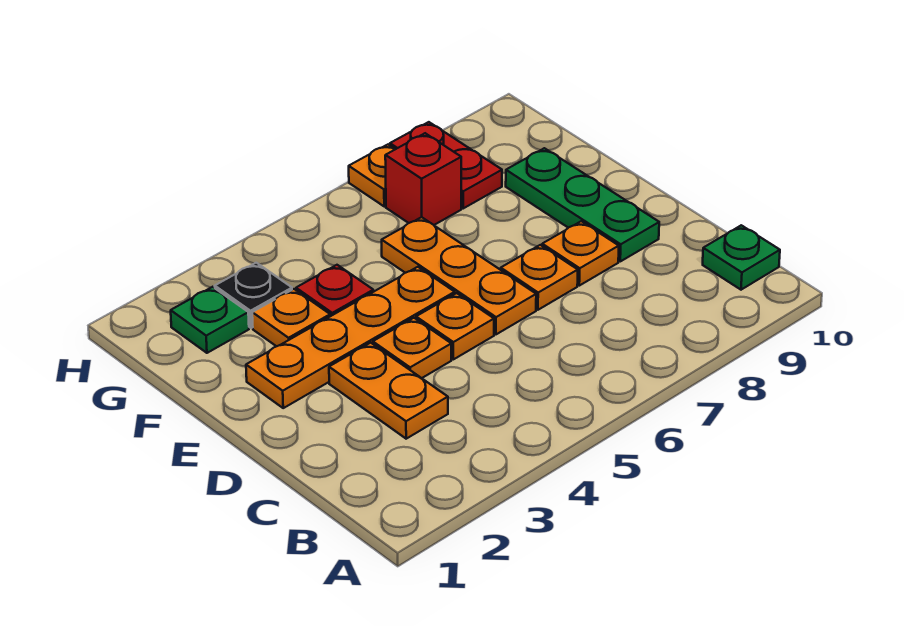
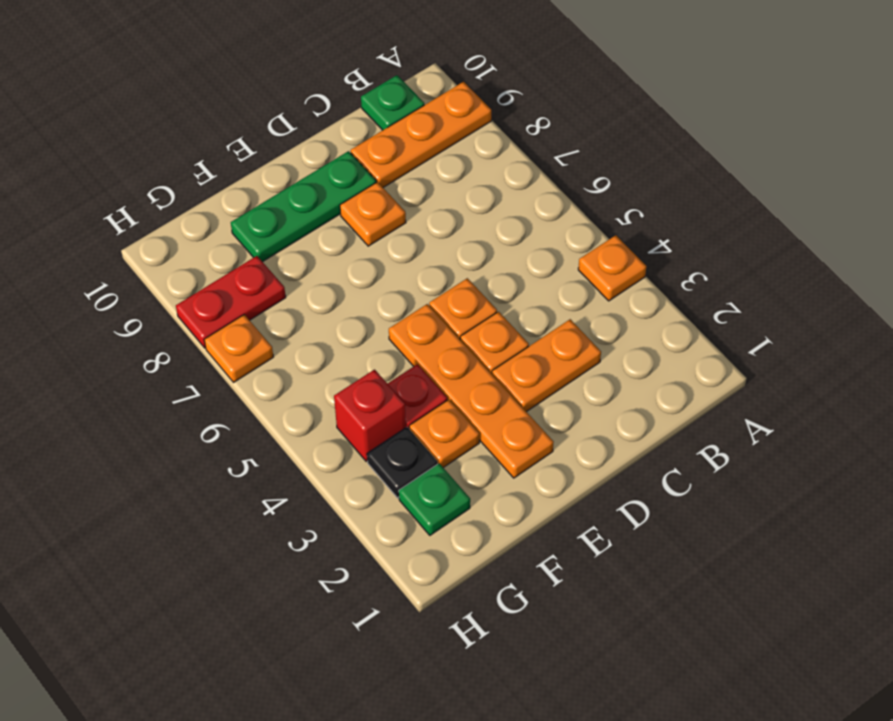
orange 1x3 plate [382,217,536,334] -> orange 1x3 plate moved to [351,82,491,187]
orange 1x1 plate [501,245,578,310] -> orange 1x1 plate moved to [578,235,646,301]
red 1x1 brick [385,133,461,225] -> red 1x1 brick moved to [334,370,406,461]

